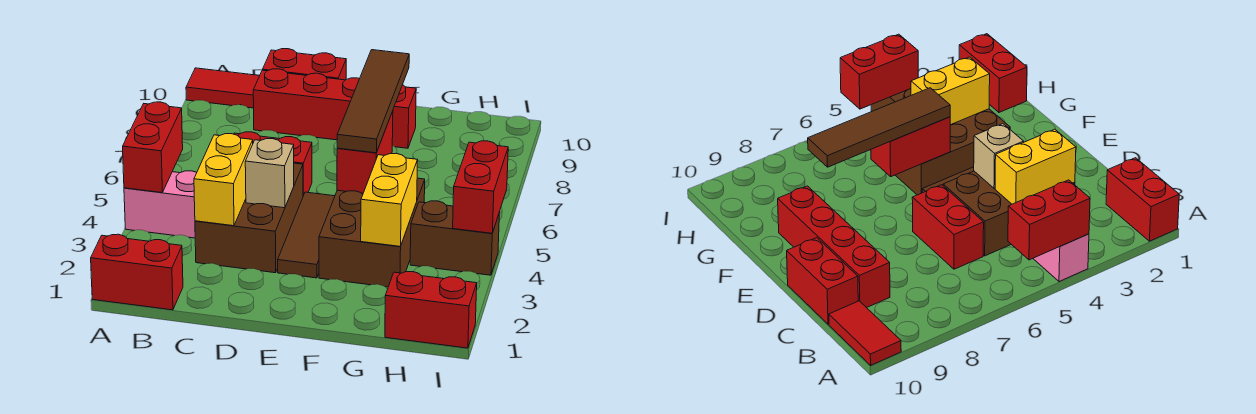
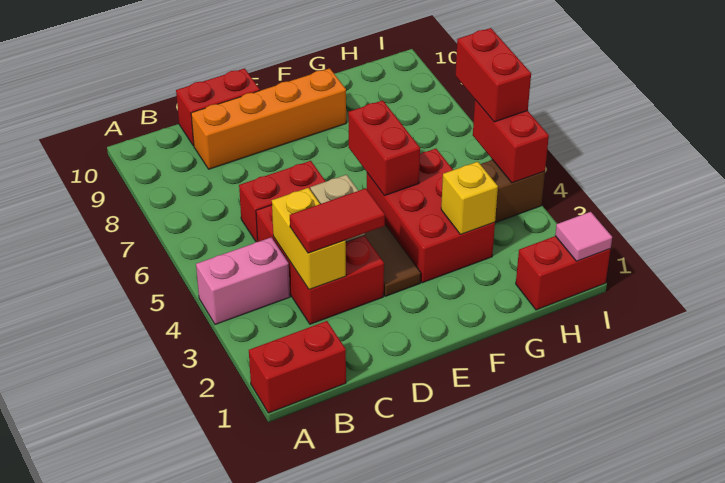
red 1x2 brick [123,102,183,193] -> red 1x2 brick moved to [455,28,531,122]
red 1x2 tile [186,68,259,108] -> red 1x2 tile moved to [290,188,385,253]
brown 2x3 brick [195,163,303,273] -> red 2x3 brick [256,205,384,324]
red 1x4 brick [253,69,416,148] -> orange 1x4 brick [191,68,346,169]
brown 2x3 brick [319,178,425,287] -> red 2x3 brick [367,149,495,283]
brown 1x4 tile [337,50,409,153] -> none
yellow 1x2 brick [361,154,418,246] -> yellow 1x1 brick [441,162,498,234]
none -> pink 1x1 tile [555,212,612,261]

